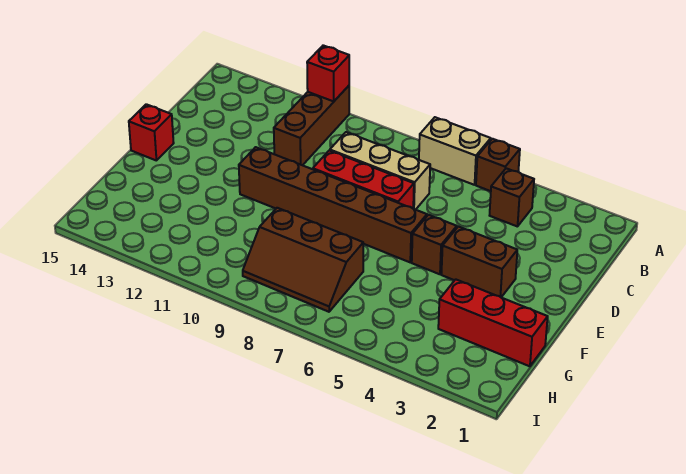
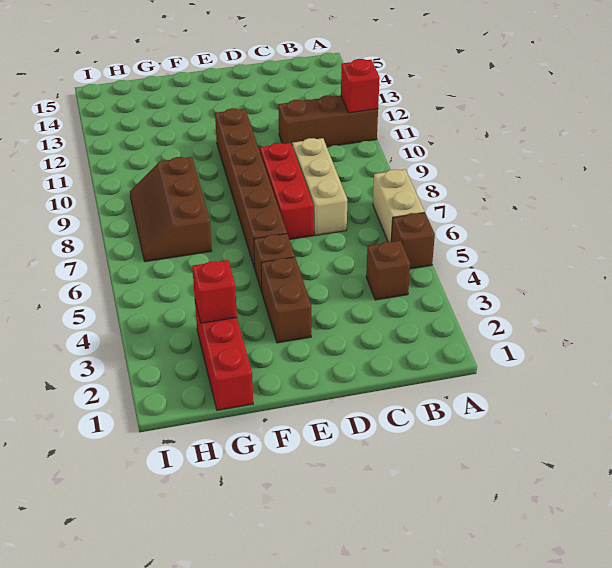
red 1x1 brick [129,104,174,161] -> red 1x1 brick moved to [192,260,237,323]

